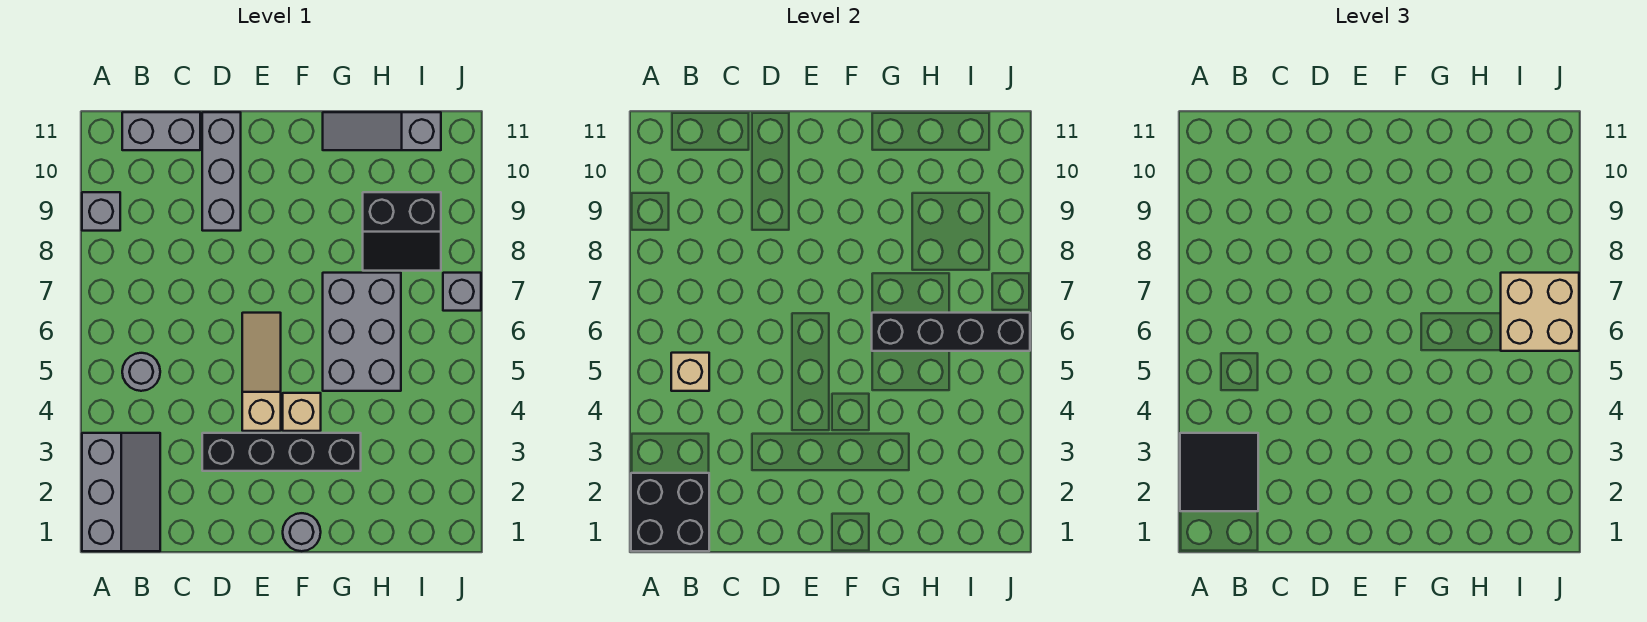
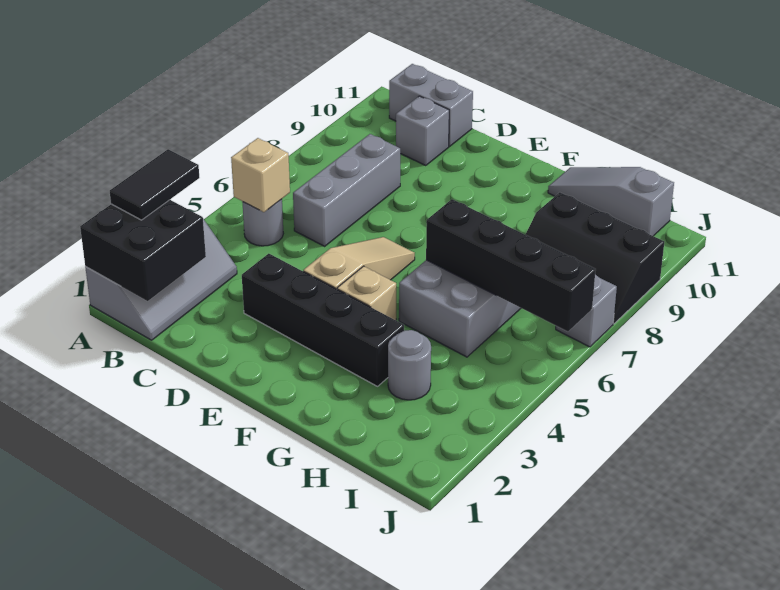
black 2x2 tile [1180,433,1258,511] -> black 1x2 tile [110,149,199,220]
grey 1x1 brick [82,192,120,231] -> grey 1x1 brick moved to [396,96,449,165]
grey 1x3 brick [202,112,241,231] -> grey 1x3 brick moved to [293,134,400,246]
grey 1x1 round brick [283,513,321,551] -> grey 1x1 round brick moved to [388,330,431,400]
black 2x2 slope [363,192,441,271] -> black 2x3 slope [525,192,664,323]
tan 2x2 brick [1501,273,1579,351] -> none

